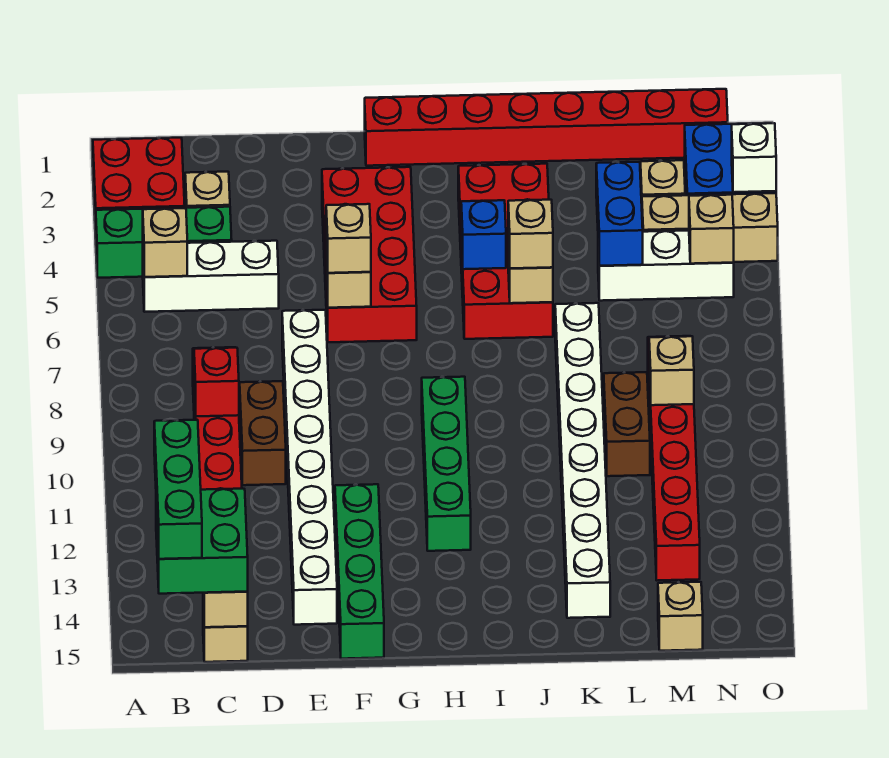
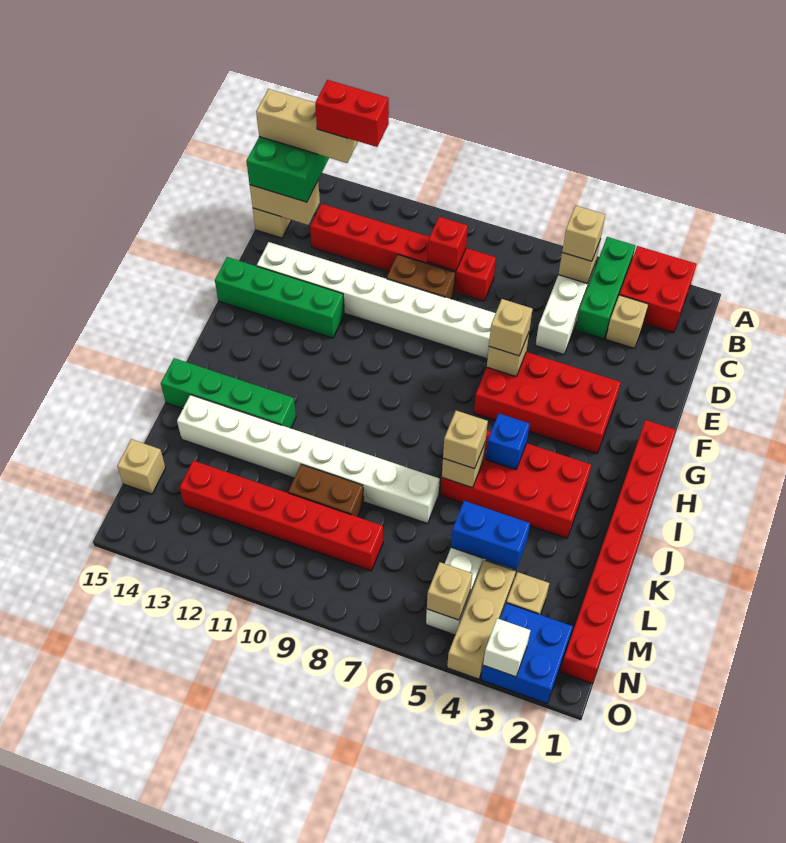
none -> red 1x2 brick [315,80,389,147]
green 1x3 brick [154,420,202,559] -> tan 1x3 brick [256,89,358,163]
green 1x4 brick [422,377,471,551] -> green 1x4 brick moved to [161,358,296,428]
tan 1x1 brick [649,336,694,405] -> tan 1x1 brick moved to [562,206,605,261]

